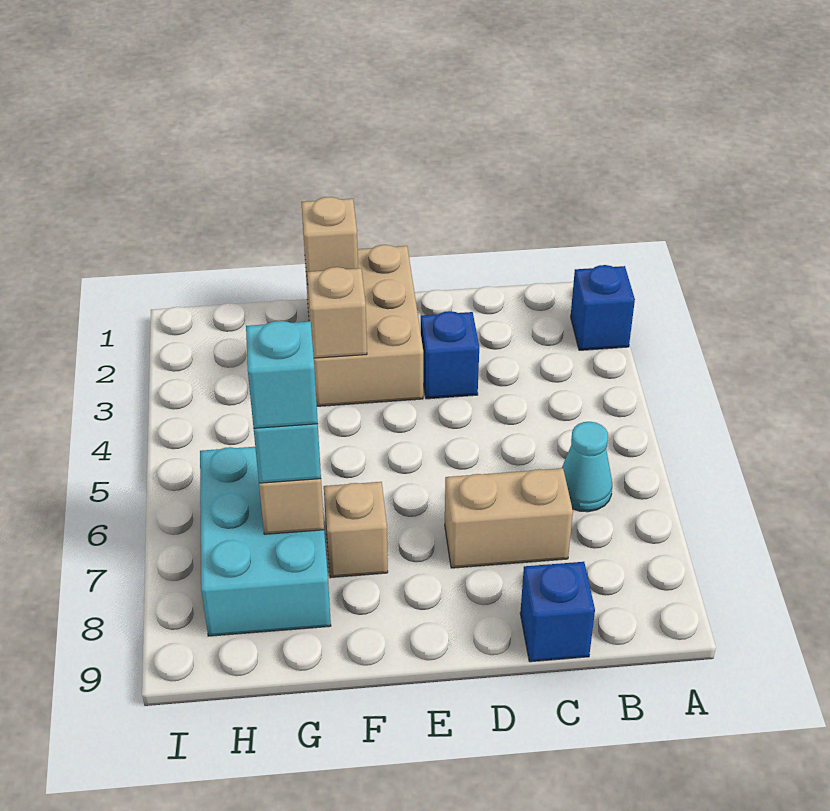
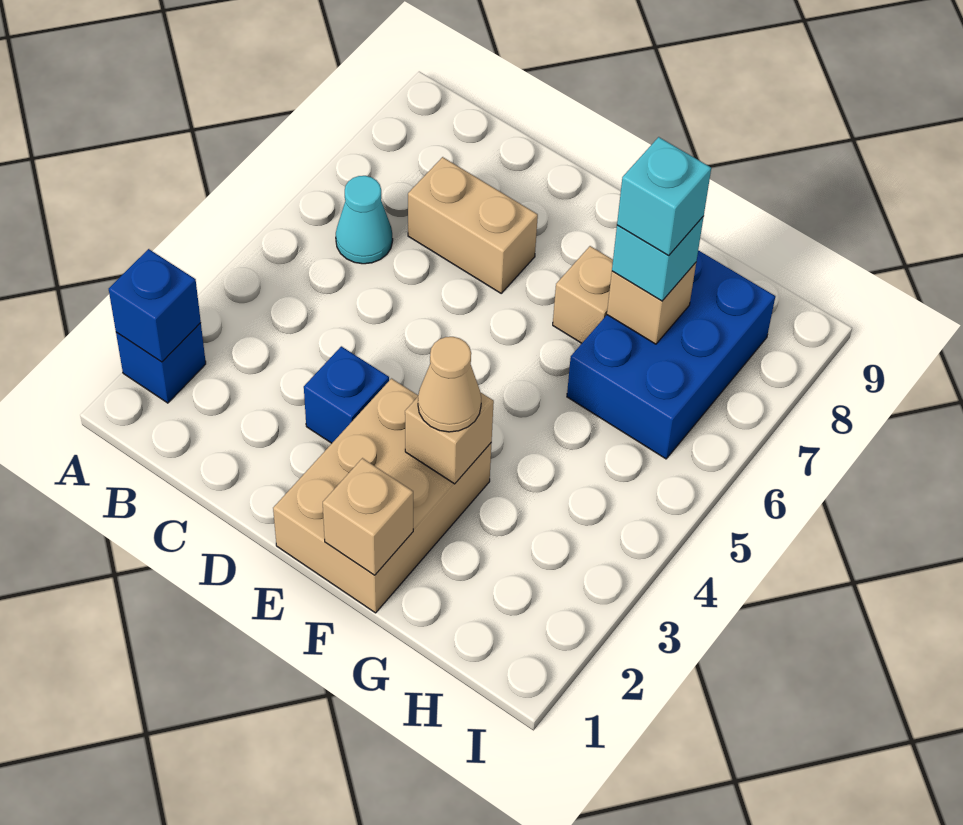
blue 1x1 brick [520,562,595,662] -> blue 1x1 brick moved to [109,249,201,362]
none -> tan 1x1 cone [418,337,481,432]
cyan 2x3 brick [200,447,331,636] -> blue 2x3 brick [567,250,775,459]

